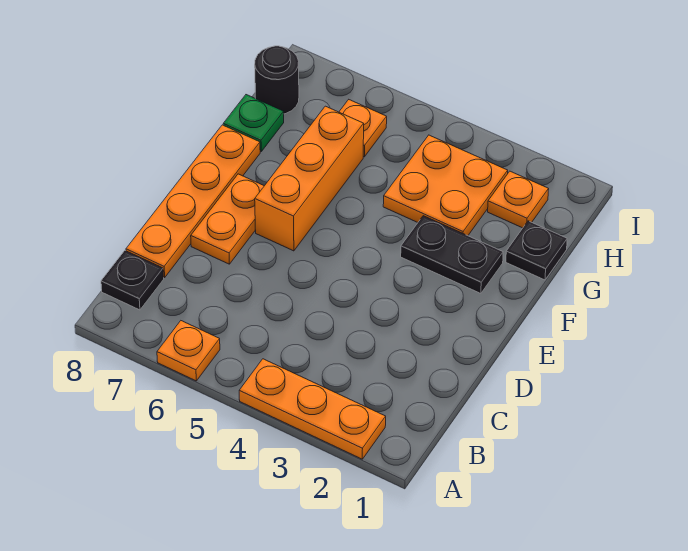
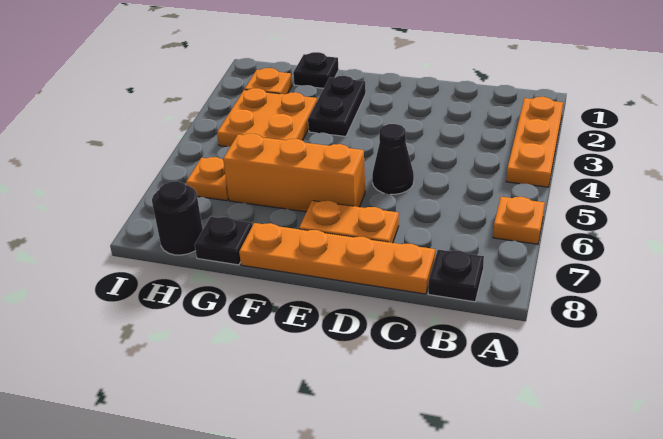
none -> black 1x1 cone [372,124,414,194]
green 1x1 plate [223,95,284,151] -> black 1x1 plate [195,217,252,265]

